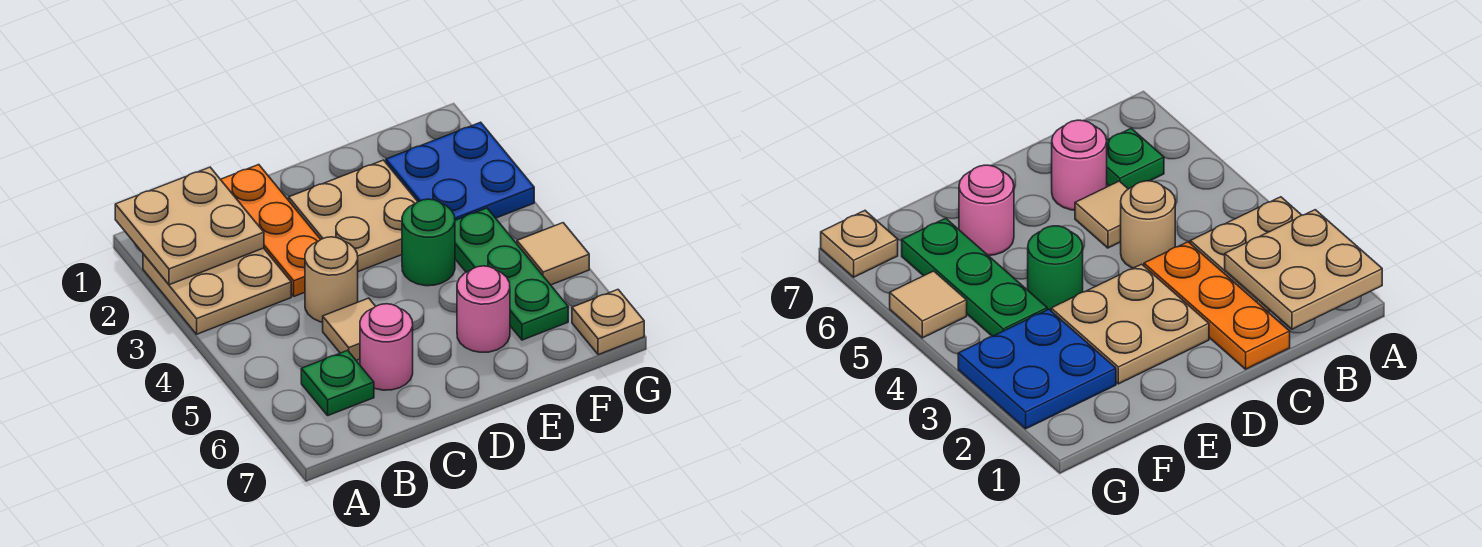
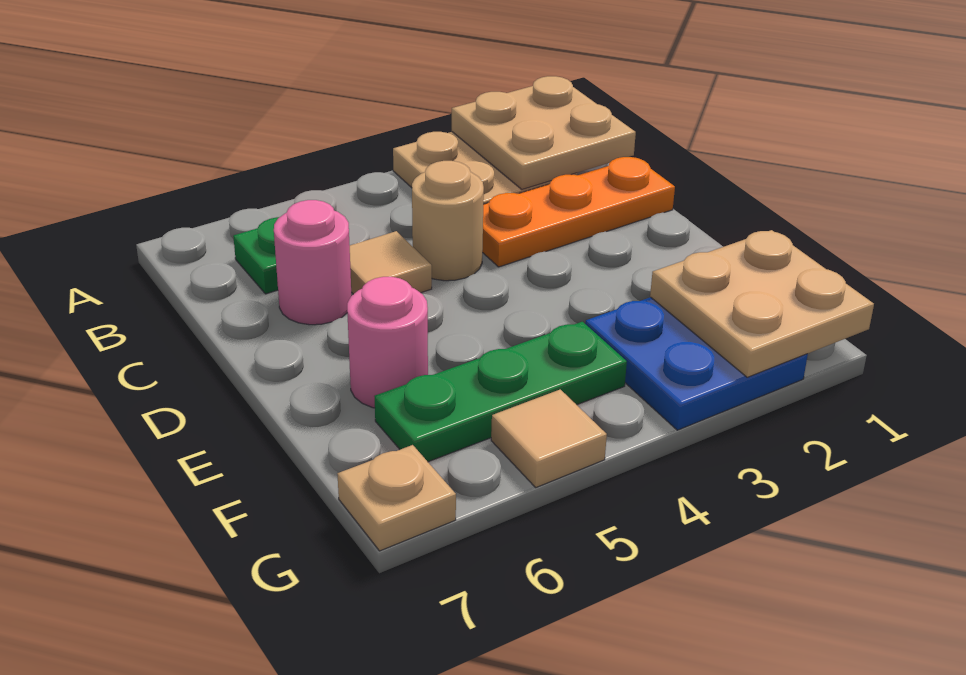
tan 2x2 plate [289,160,418,272] -> tan 2x2 plate moved to [650,230,874,377]
green 1x1 round brick [402,199,455,286] -> none

